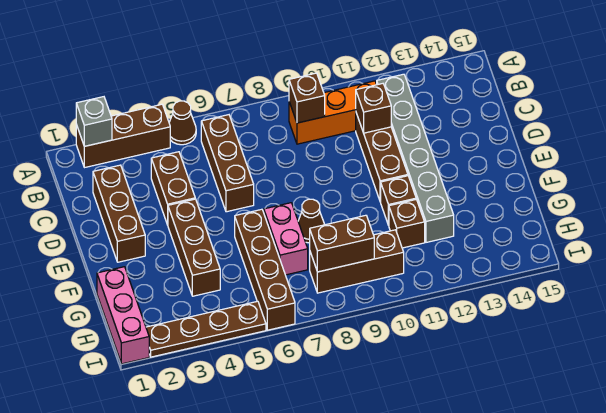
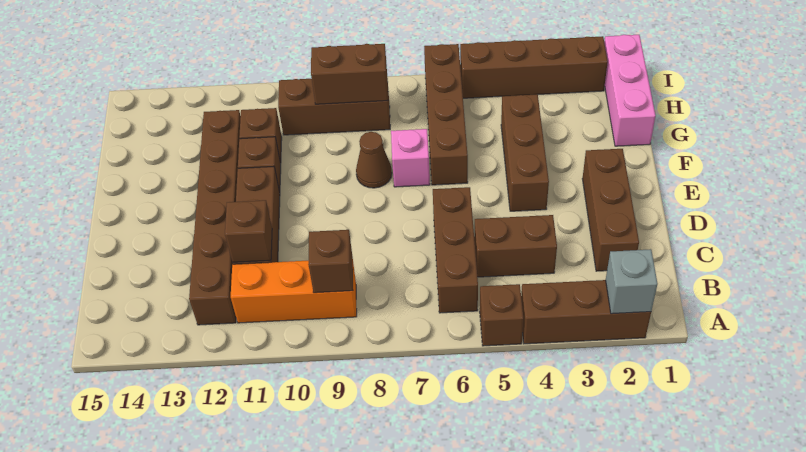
brown 1x1 cone [169,101,196,145] -> brown 1x1 brick [480,284,523,346]
grey 1x6 brick [377,74,454,242] -> brown 1x6 brick [189,110,241,325]
brown 1x2 brick [151,152,195,225] -> brown 1x2 brick turned to [474,215,557,277]
pink 1x2 brick [264,203,308,275] -> pink 1x1 brick [391,129,430,187]
brown 1x4 plate [146,301,266,357] -> brown 1x4 brick [460,36,608,98]

